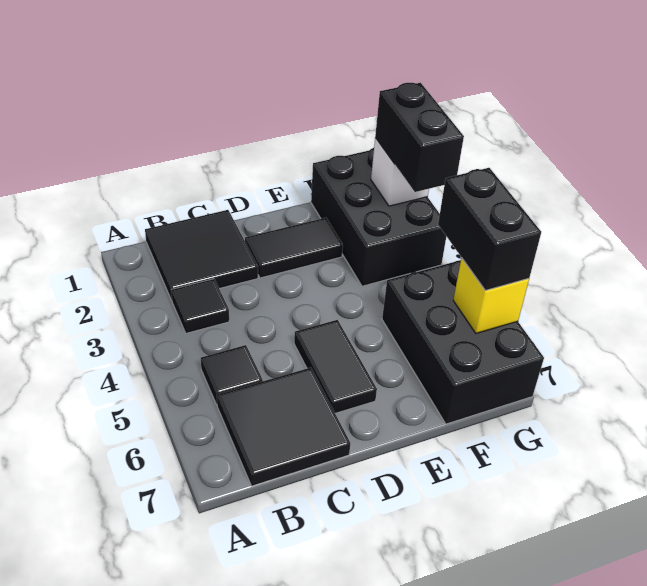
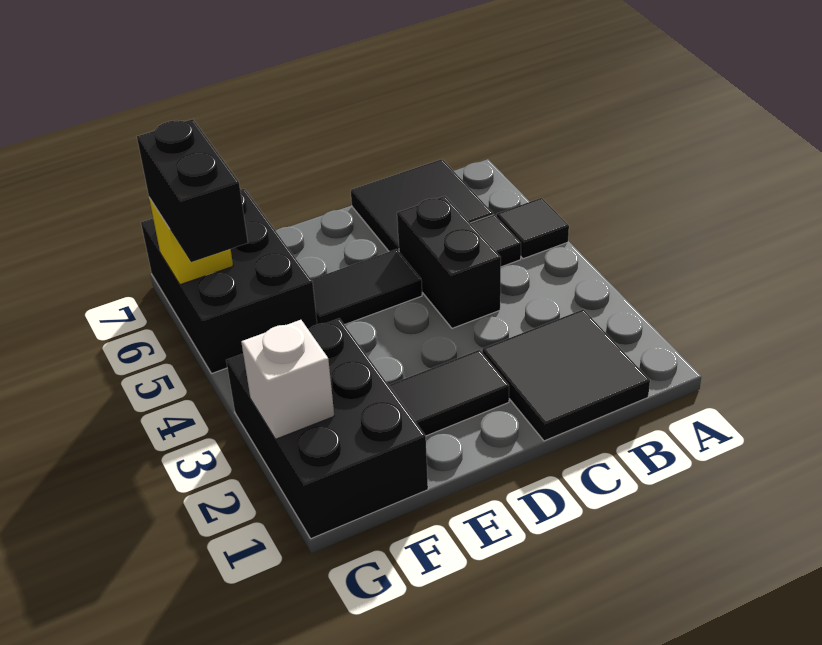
black 1x1 tile [171,279,229,333] -> black 1x1 tile moved to [497,198,569,259]
black 1x2 tile [294,320,377,413] -> black 1x2 tile turned to [311,249,422,325]
black 1x2 brick [375,83,464,192] -> black 1x2 brick moved to [397,196,501,328]

